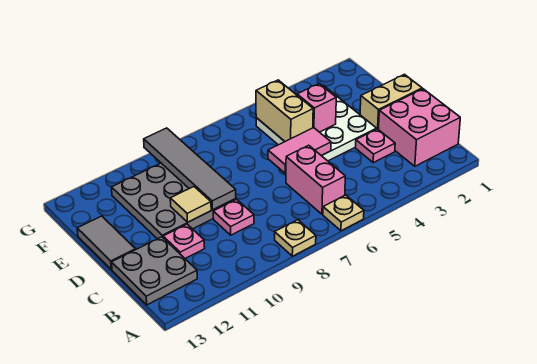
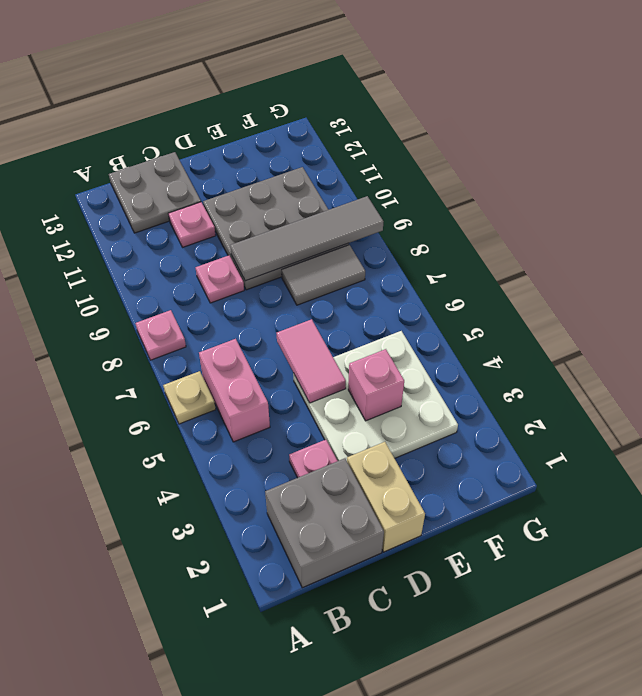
tan 1x1 plate [275,220,316,256] -> pink 1x1 plate [136,310,186,360]
pink 2x2 brick [378,89,460,166] -> grey 2x2 brick [265,458,384,588]
pink 1x2 brick [286,145,345,214] -> pink 1x2 brick turned to [199,339,270,442]
tan 1x1 tile [170,187,211,222] -> none
grey 1x2 tile [77,216,135,270] -> grey 1x2 tile moved to [282,245,365,305]
tan 1x2 brick [256,80,313,142] -> none

